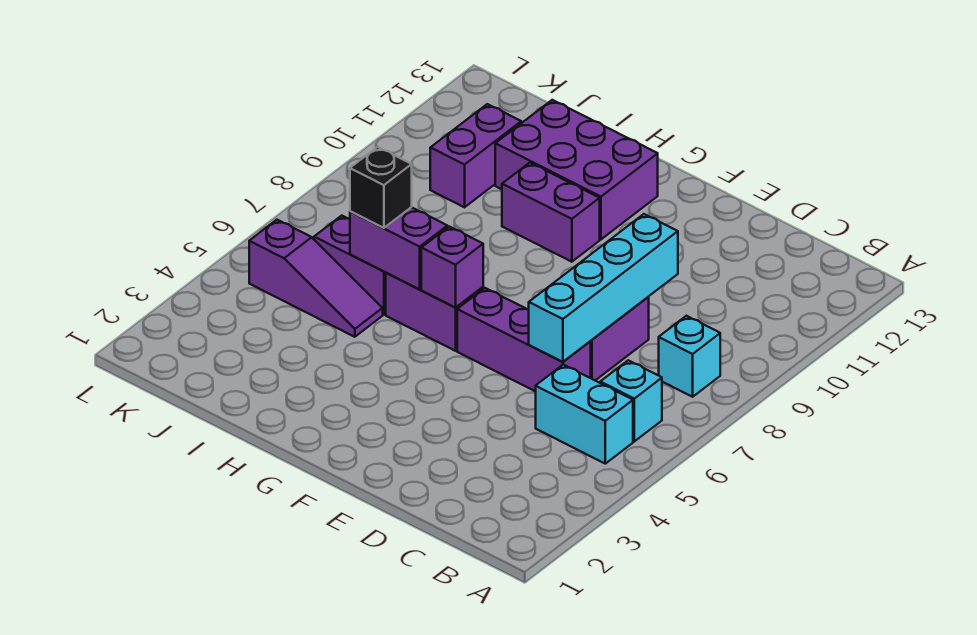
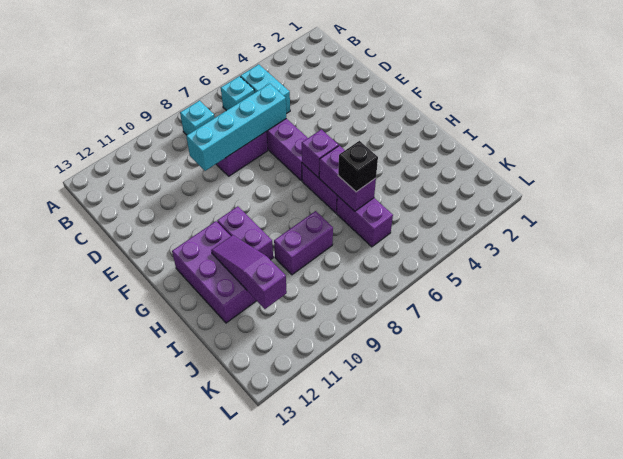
purple 1x3 slope [249,220,383,337] -> purple 1x3 slope moved to [211,235,287,309]
purple 1x2 brick [430,104,521,207] -> purple 1x2 brick moved to [274,211,333,275]

